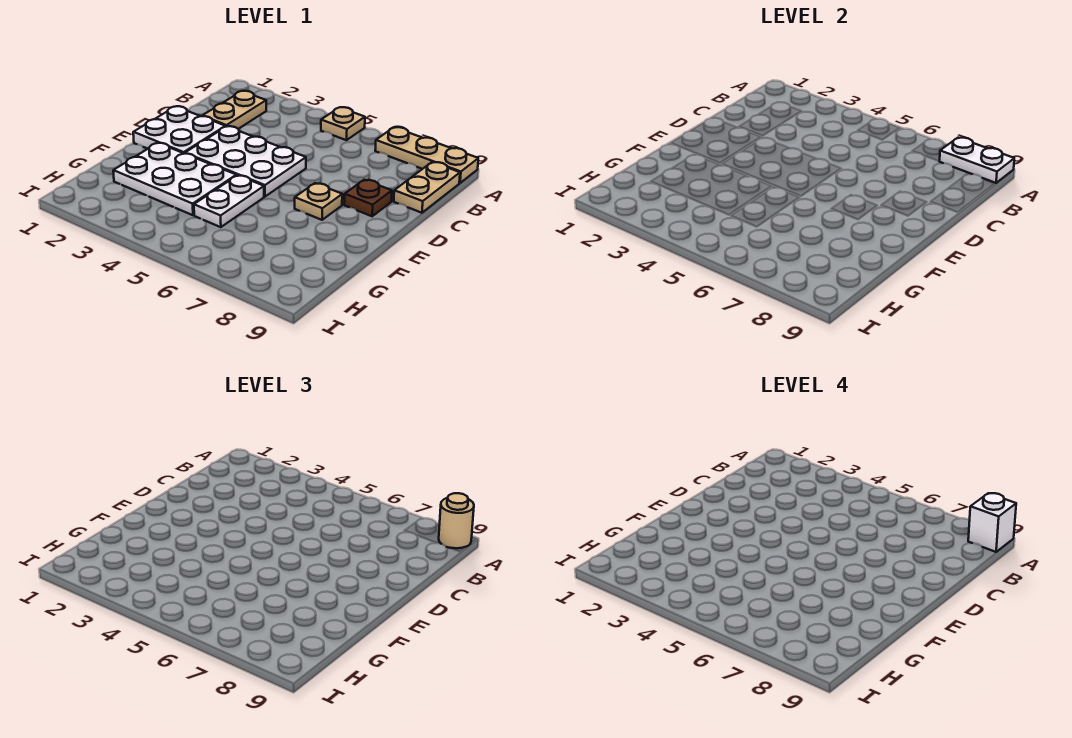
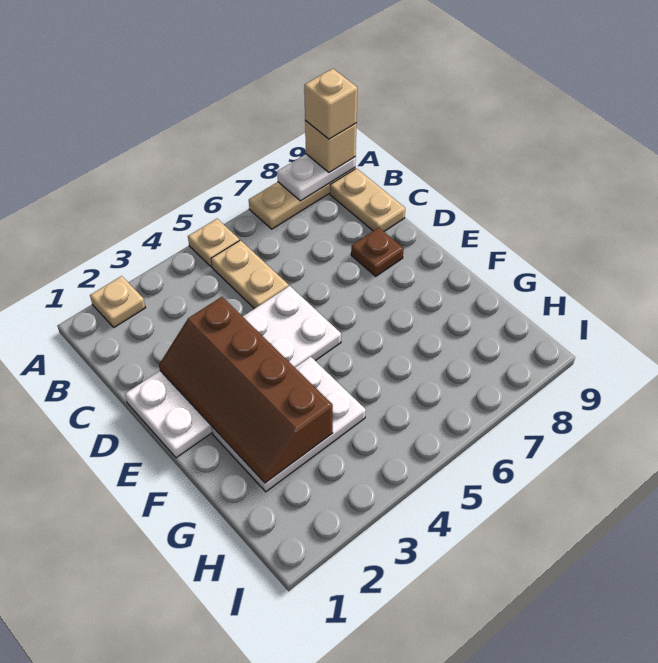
tan 1x1 round brick [439,493,474,548] -> tan 1x1 brick [305,121,357,172]
white 1x1 brick [968,493,1016,552] -> tan 1x1 brick [304,69,358,139]
tan 1x2 plate [202,91,266,129] -> tan 1x2 plate moved to [211,240,289,309]
none -> brown 2x4 slope [159,297,333,483]
tan 1x1 plate [295,183,342,220] -> tan 1x1 plate moved to [90,276,146,327]
white 1x2 plate [194,175,264,227] -> none

